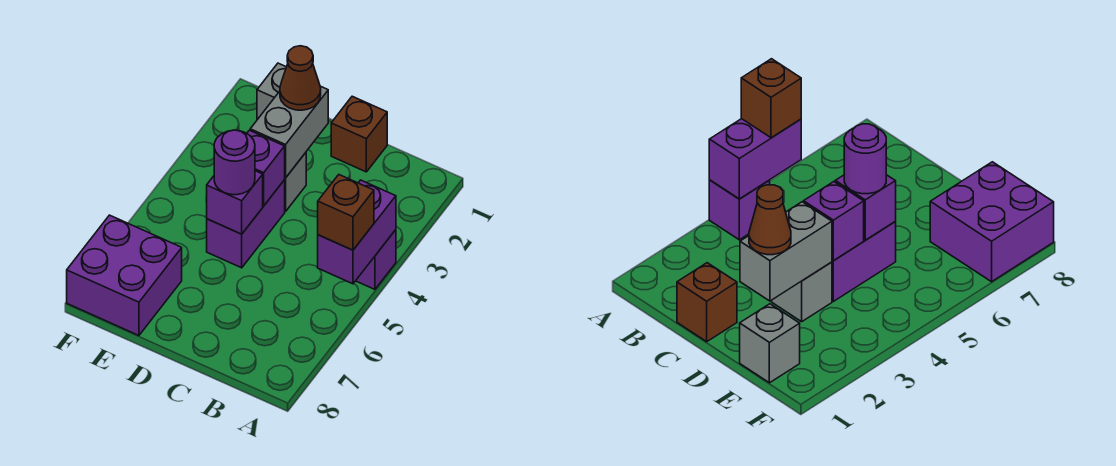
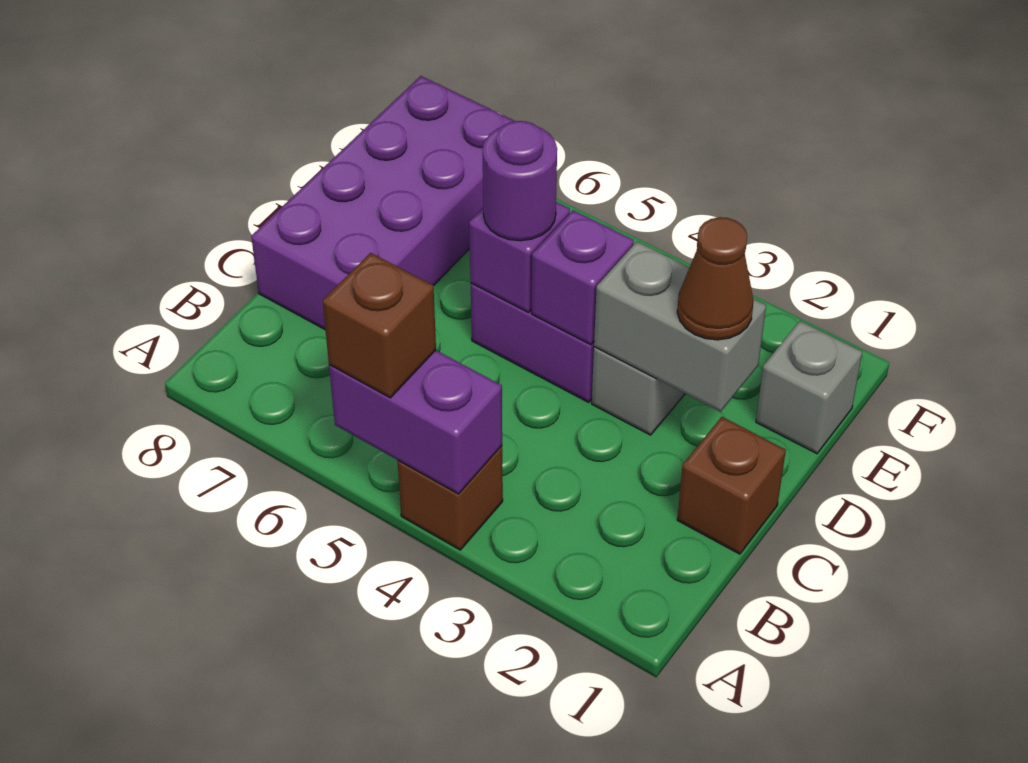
purple 1x1 brick [356,230,396,289] -> brown 1x1 brick [398,446,503,550]
purple 2x2 brick [67,215,182,335] -> purple 2x4 brick [251,76,514,329]

